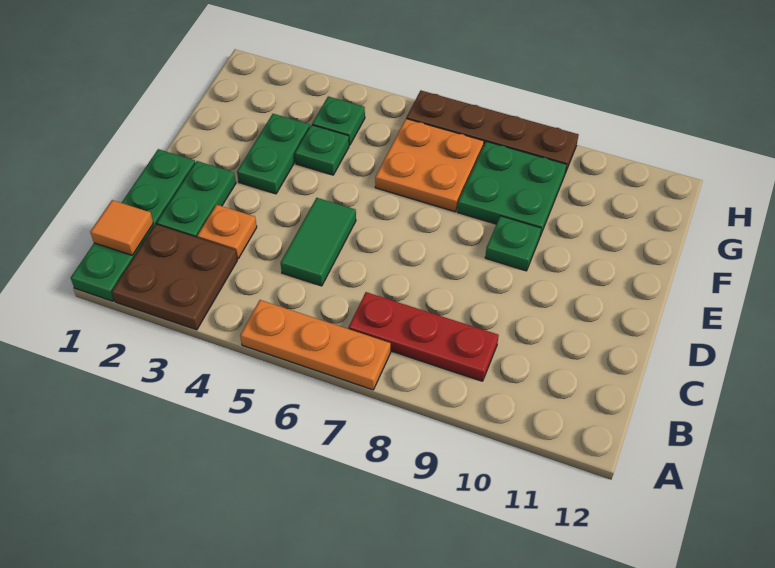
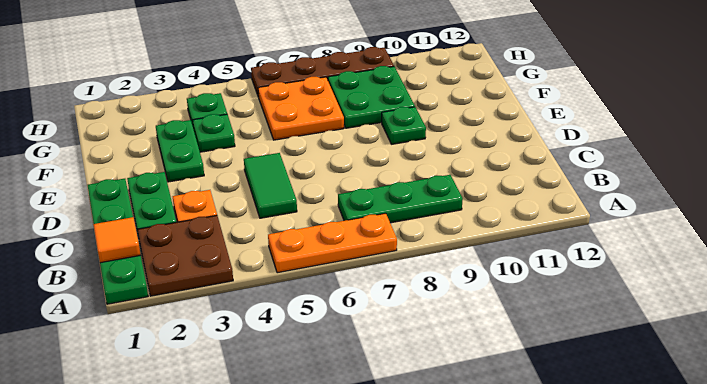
red 1x3 plate [349,292,499,381] -> green 1x3 plate [338,175,463,223]

